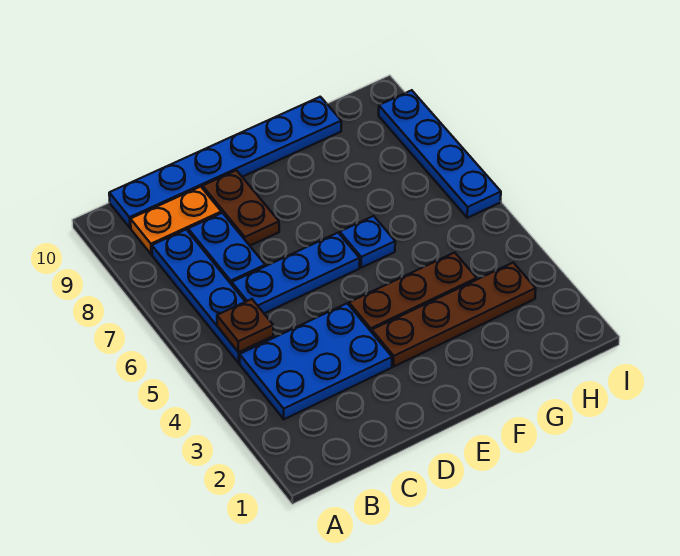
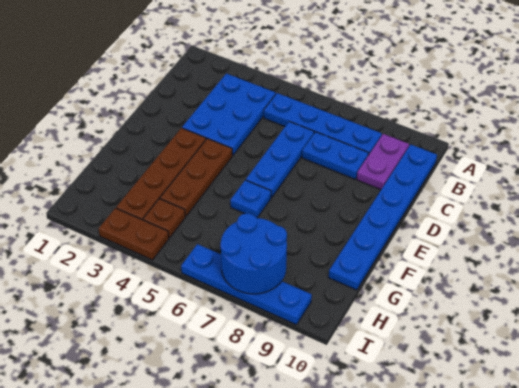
brown 1x1 plate [217,299,273,352] -> brown 1x1 plate moved to [143,199,185,238]
orange 1x2 plate [131,187,221,255] -> purple 1x2 plate [357,134,409,190]
brown 1x2 plate [203,170,279,246] -> brown 1x2 plate moved to [99,208,169,260]
none -> blue 2x2 round brick [220,213,287,294]

